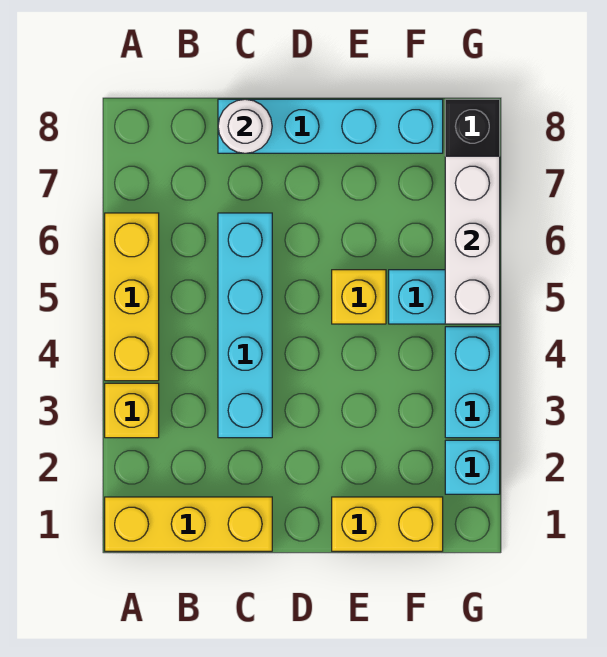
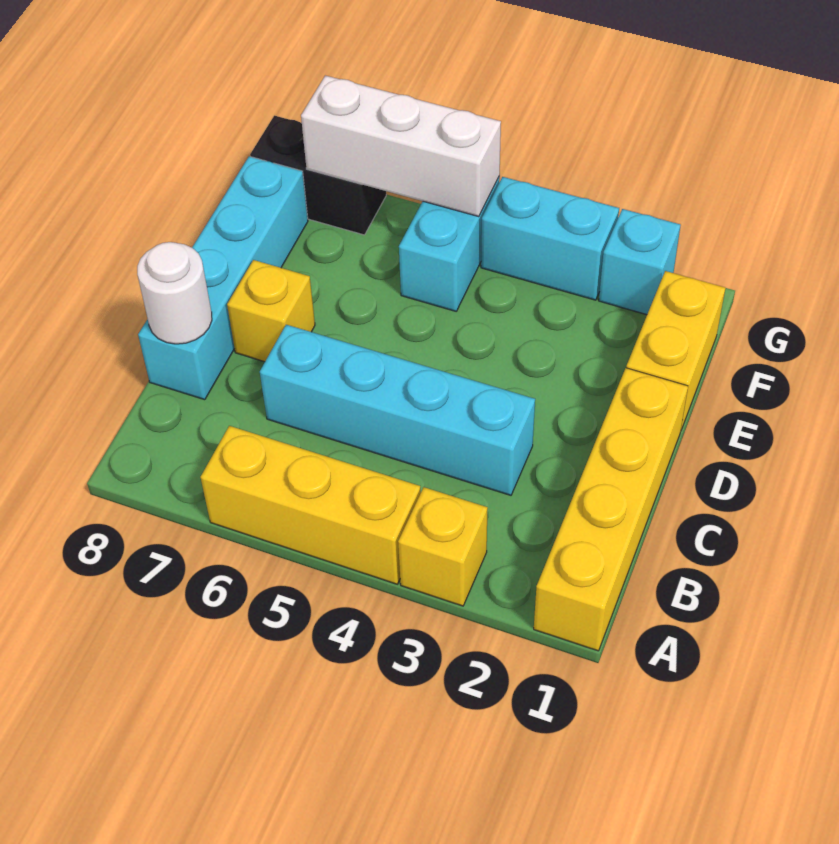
yellow 1x3 brick [105,497,272,551] -> yellow 1x4 brick [534,368,688,651]
yellow 1x1 brick [332,270,386,324] -> yellow 1x1 brick moved to [227,260,315,362]

